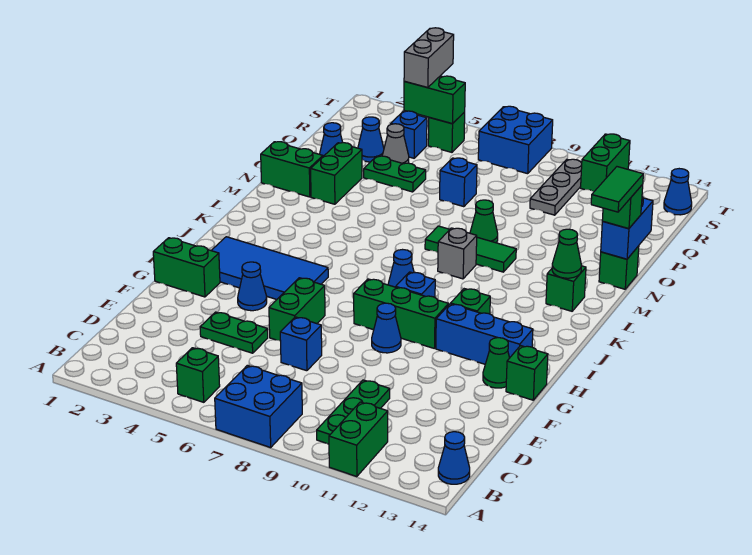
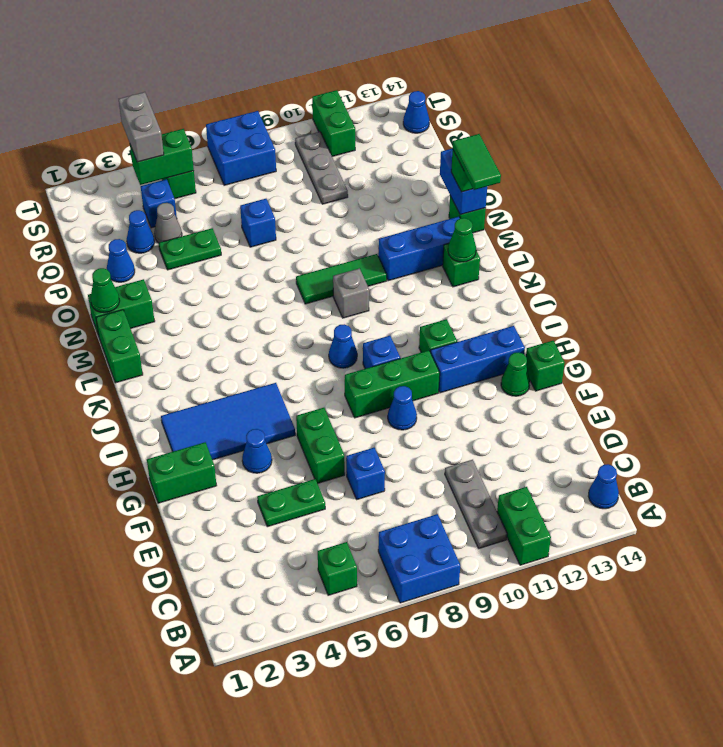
green 1x3 plate [317,380,390,444] -> grey 1x3 plate [445,460,507,548]
none -> blue 1x3 brick [378,217,460,281]
green 1x2 brick [311,143,362,204] -> green 1x2 brick moved to [96,310,143,383]
green 1x1 cone [470,200,498,243] -> green 1x1 cone moved to [91,268,120,313]

